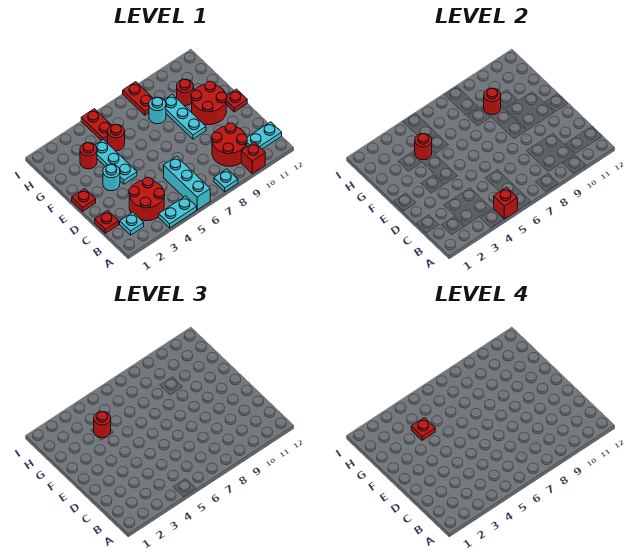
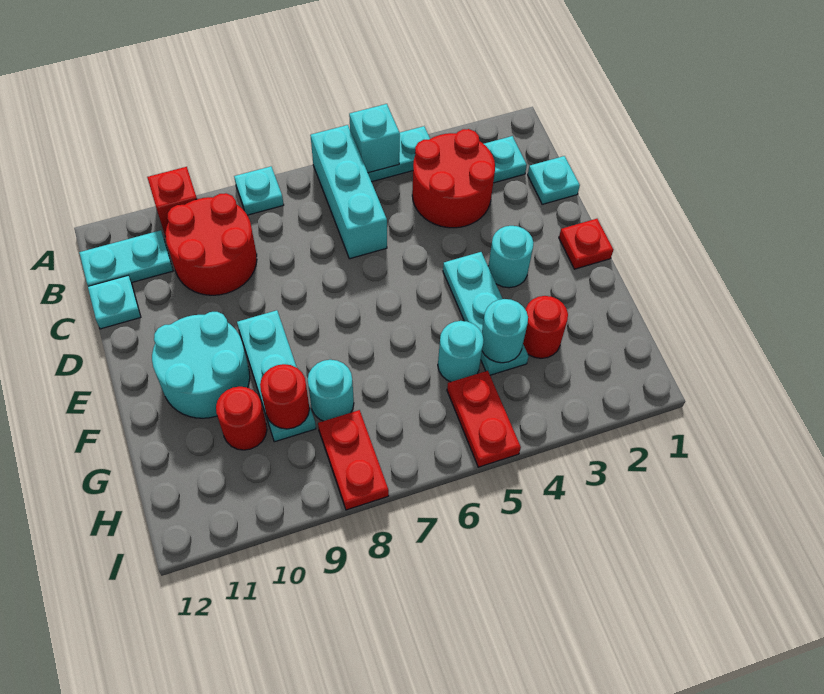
red 1x1 brick [494,187,518,219] -> cyan 1x1 brick [349,104,400,173]
red 1x1 plate [95,210,119,233] -> cyan 1x1 plate [528,156,580,204]
none -> cyan 1x1 plate [88,276,141,329]
red 2x2 round brick [191,81,227,125] -> cyan 2x2 round brick [152,312,250,418]
red 1x1 plate [226,89,247,112] -> none
red 1x1 round brick [415,134,432,160] -> cyan 1x1 round brick [482,299,528,363]
red 1x1 round brick [94,412,111,438] -> none
red 1x1 plate [411,418,435,440] -> none
red 1x1 round brick [108,125,125,151] -> cyan 1x1 round brick [438,321,484,382]

